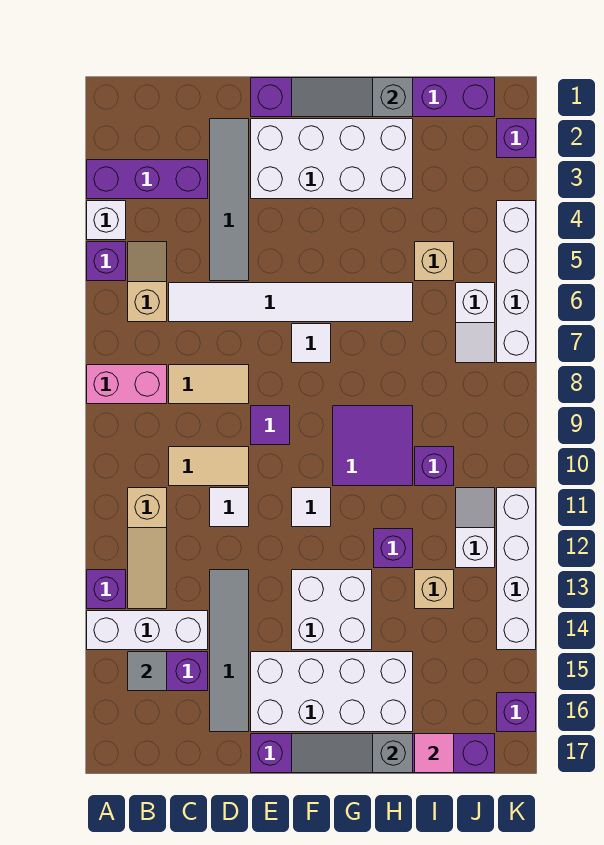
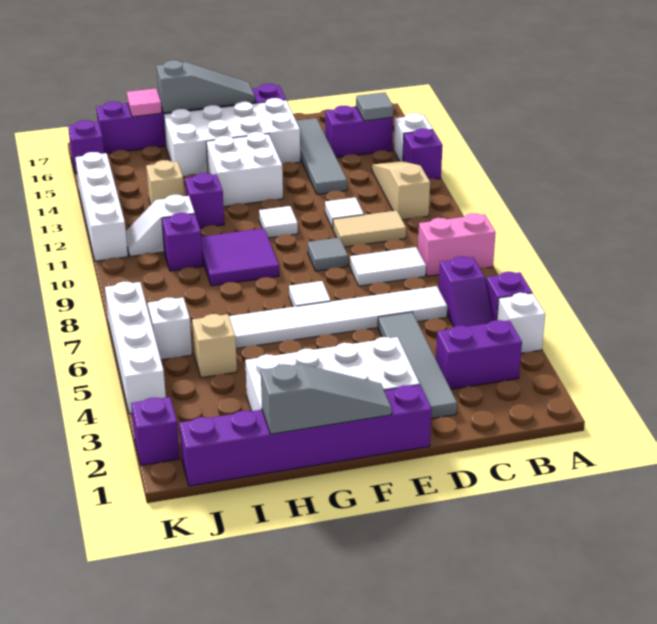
purple 1x3 brick [87,160,208,199] -> purple 1x2 brick [436,320,522,389]
white 1x3 brick [87,611,208,650] -> white 1x1 brick [394,113,433,161]
tan 1x2 slope [128,242,167,322] -> purple 1x2 slope [439,256,493,327]
tan 1x2 tile [169,365,249,404] -> white 1x2 tile [350,247,426,286]
purple 1x1 tile [251,406,290,445] -> grey 1x1 tile [308,238,348,271]
white 1x2 slope [456,488,495,568] -> white 1x2 slope turned to [126,195,195,256]

